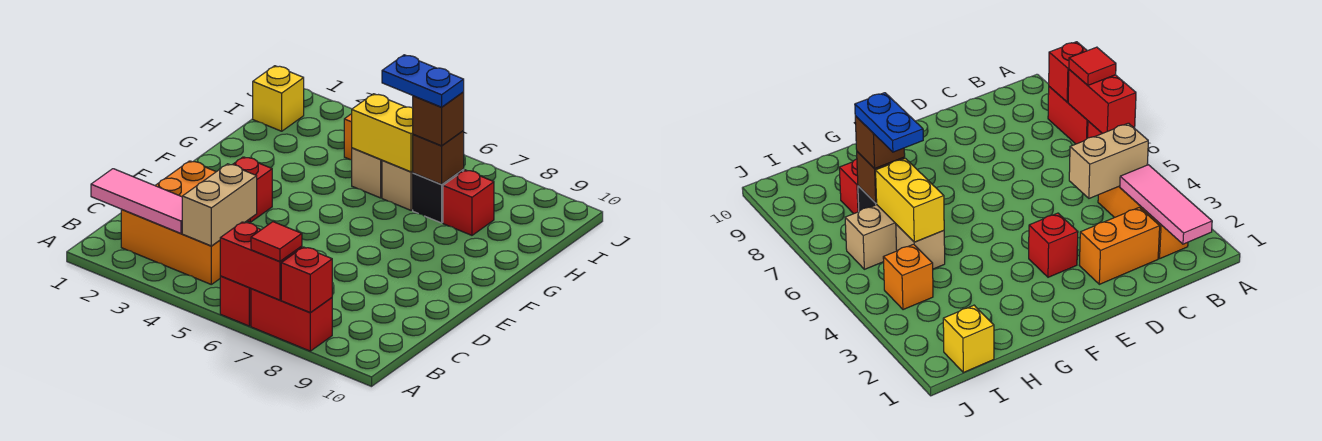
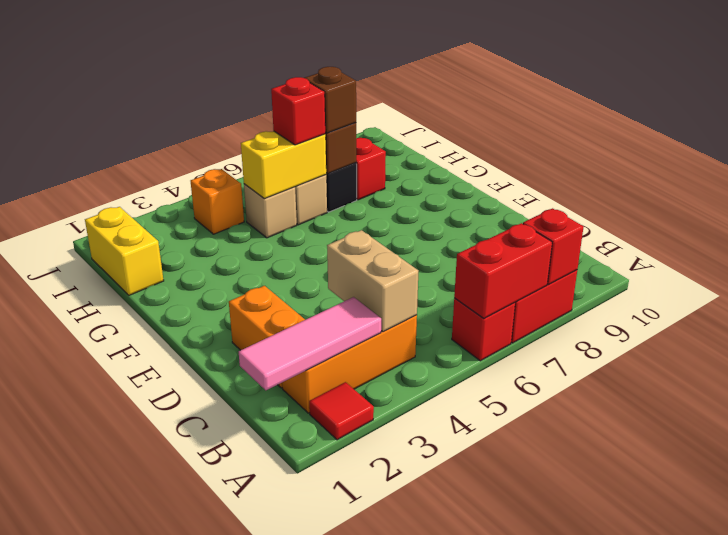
red 1x1 tile [251,222,302,261] -> red 1x1 tile moved to [309,382,374,440]
red 1x1 brick [233,157,272,222] -> red 1x1 brick moved to [271,77,325,145]
blue 1x2 plate [382,55,464,107] -> none
yellow 1x1 brick [253,66,304,131] -> yellow 1x2 brick [85,207,164,295]

